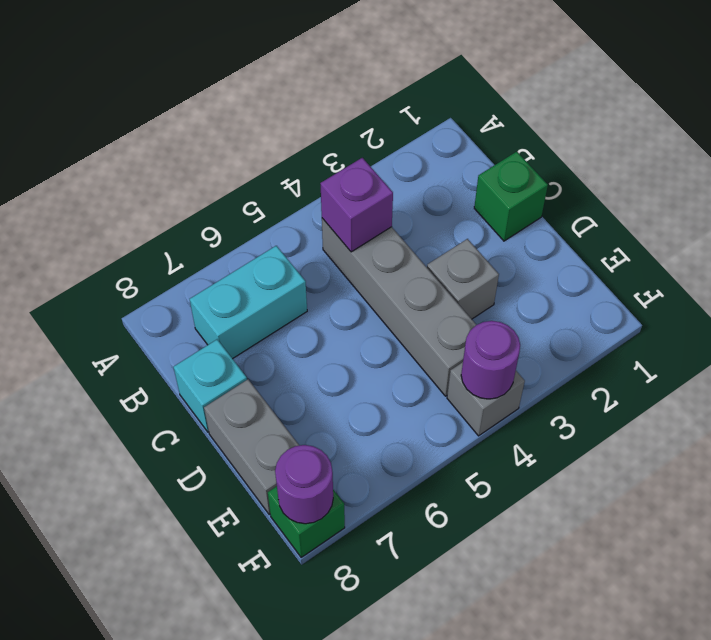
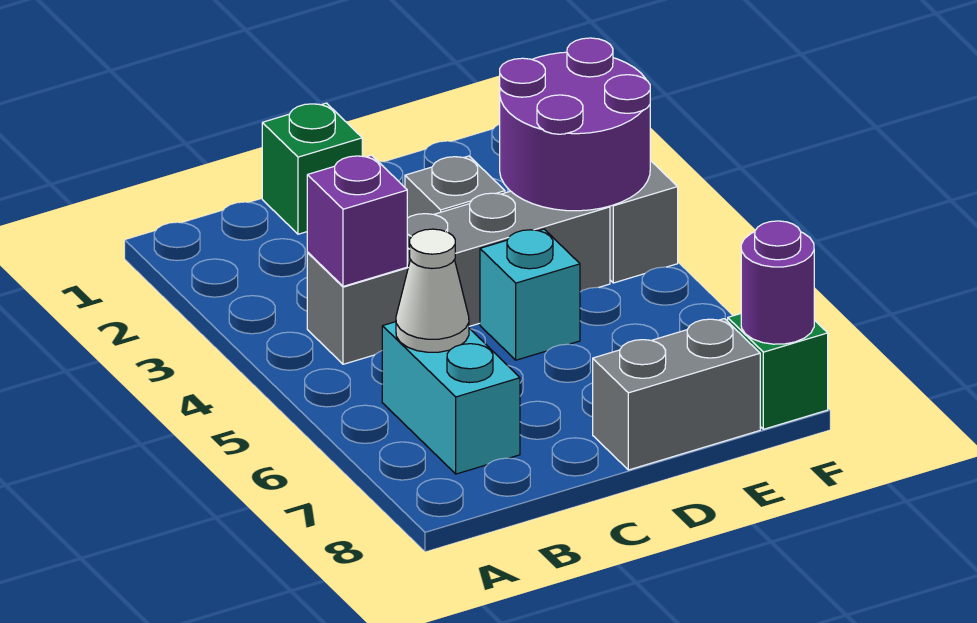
none -> white 1x1 cone [396,229,469,352]
cyan 1x1 brick [173,339,247,432] -> cyan 1x1 brick moved to [480,229,580,360]
purple 1x1 round brick [461,321,520,399] -> purple 2x2 round brick [500,38,650,211]

